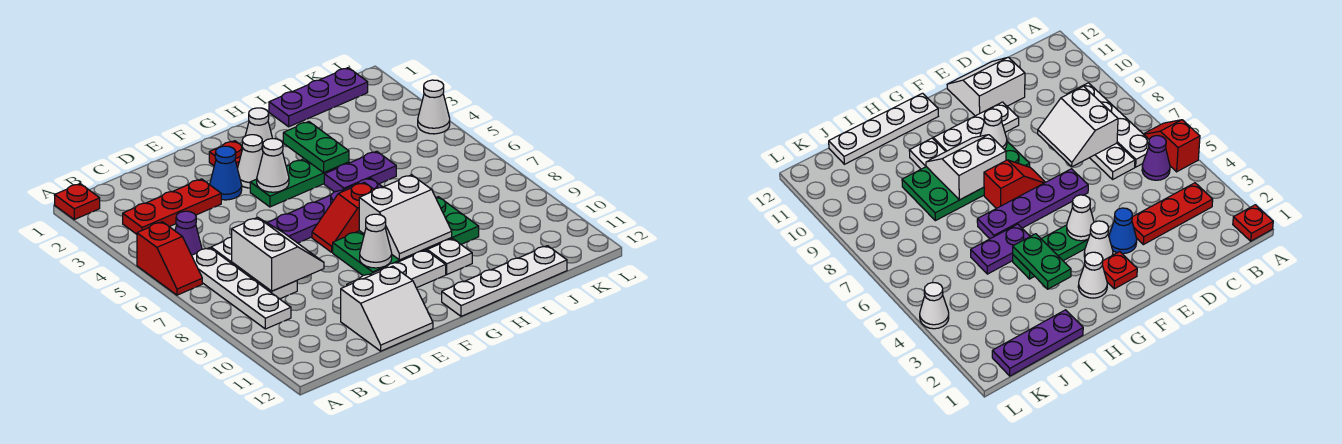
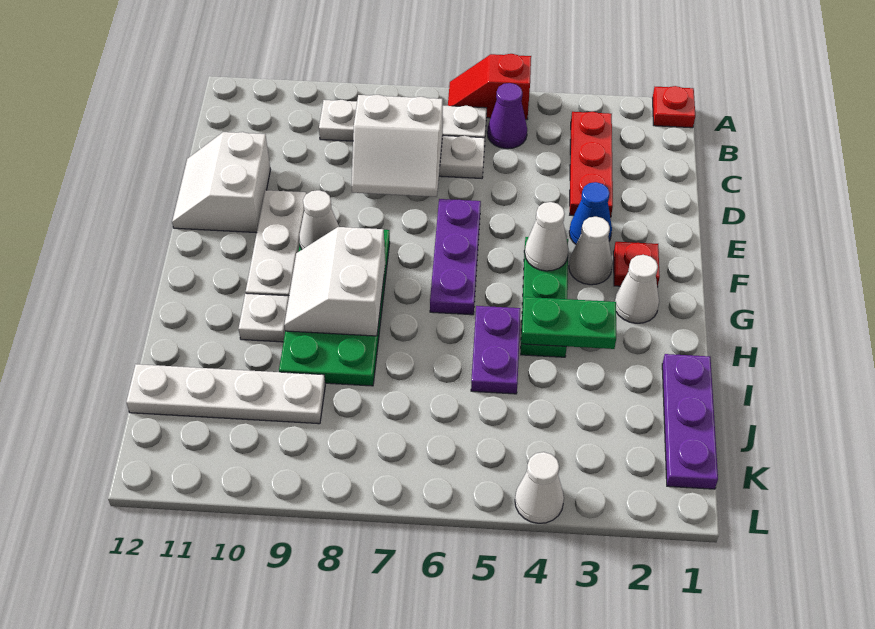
purple 1x4 plate [268,178,382,243] -> purple 1x3 plate [430,199,481,315]
red 1x2 slope [312,182,374,252] -> none
white 1x4 plate [442,246,567,316] -> white 1x4 plate turned to [126,364,325,424]

